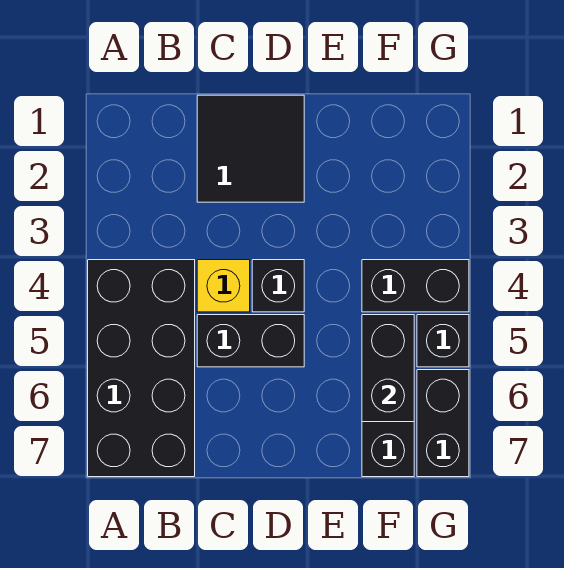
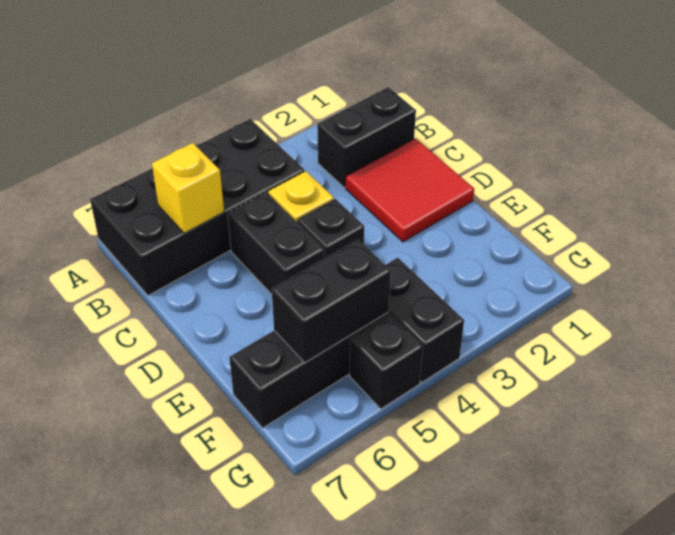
none -> yellow 1x1 brick [152,143,224,233]
black 2x2 tile [197,95,304,202] -> red 2x2 tile [346,139,474,242]
black 1x2 brick [417,370,469,477] -> black 1x2 brick moved to [317,87,416,188]

